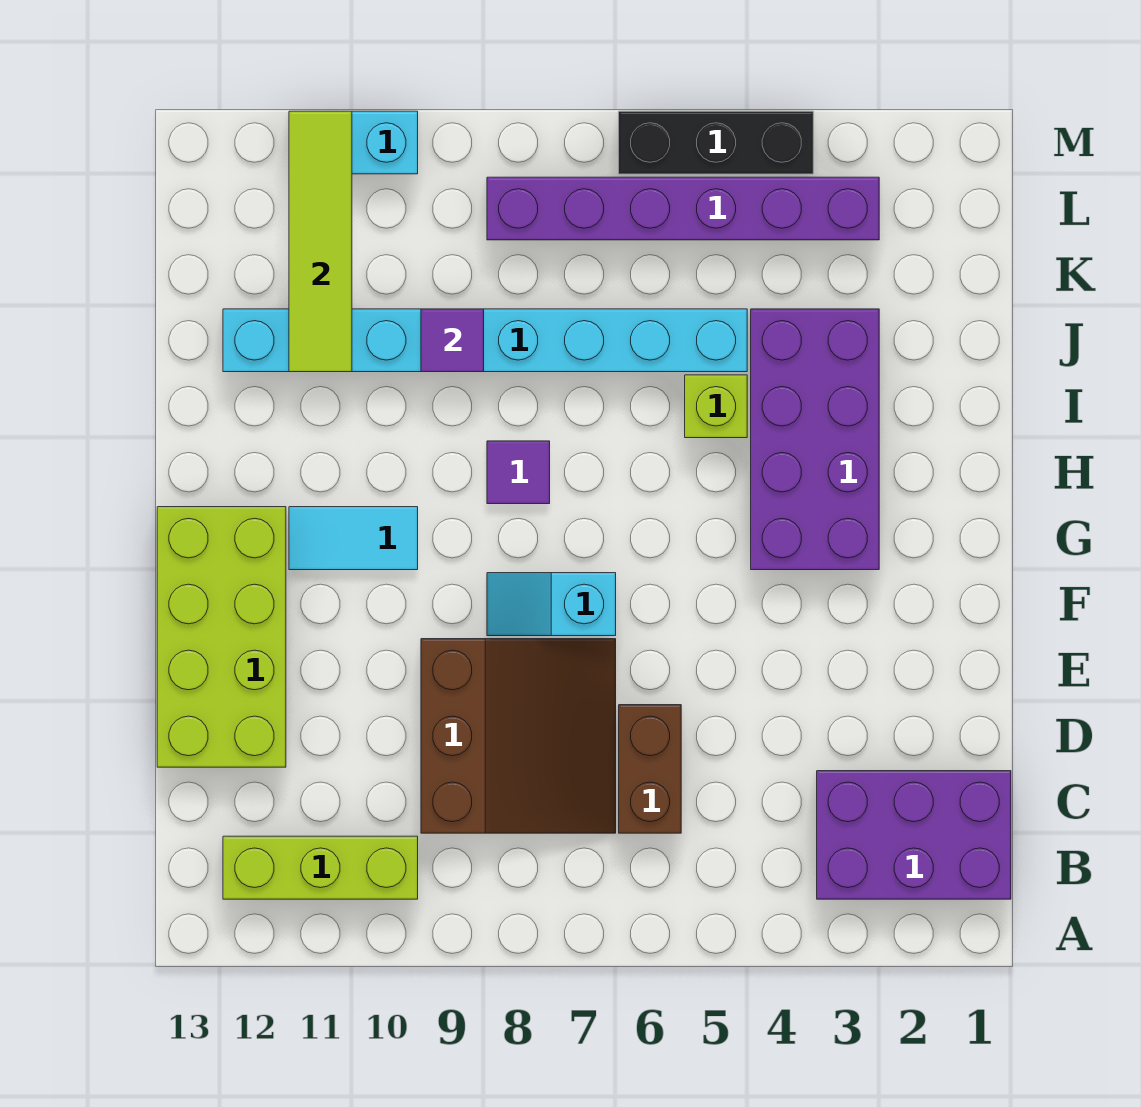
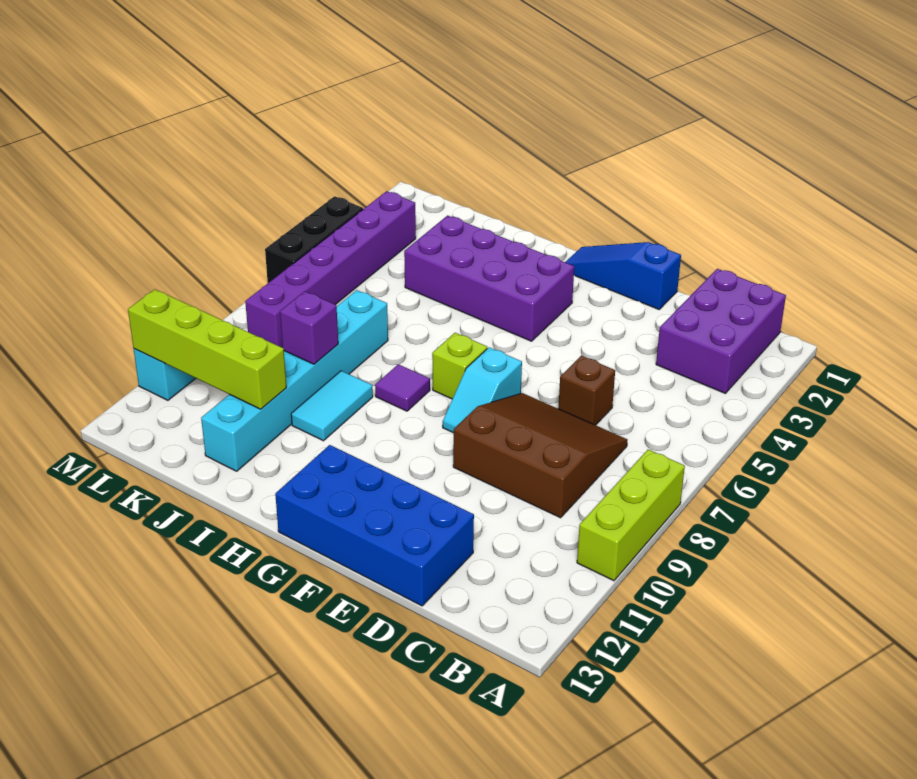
lime 1x3 brick [223,836,418,899] -> lime 1x3 brick moved to [577,450,685,581]
brown 1x2 brick [619,705,681,833] -> brown 1x1 brick [558,356,615,425]
lime 2x4 brick [157,507,286,767] -> blue 2x4 brick [275,445,474,606]
none -> blue 1x3 slope [565,242,681,309]
cyan 1x2 tile [289,507,418,570] -> cyan 1x2 tile moved to [291,371,373,441]
lime 1x1 brick [685,375,747,438] -> lime 1x1 brick moved to [432,333,487,399]
cyan 1x8 brick [223,309,747,372] -> cyan 1x6 brick [201,290,388,471]
purple 1x1 tile [421,309,484,372] -> purple 1x1 brick [280,291,338,364]
lime 1x4 tile [289,111,352,372] -> lime 1x4 brick [128,289,286,409]

